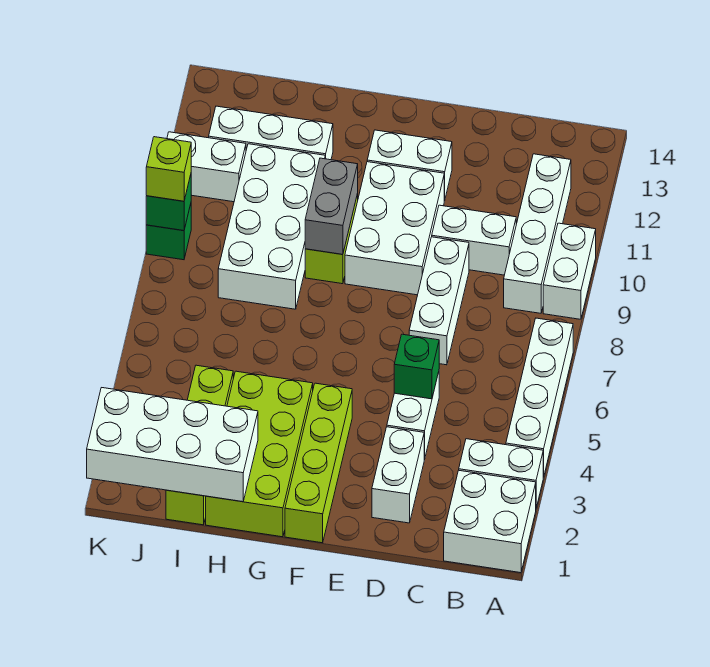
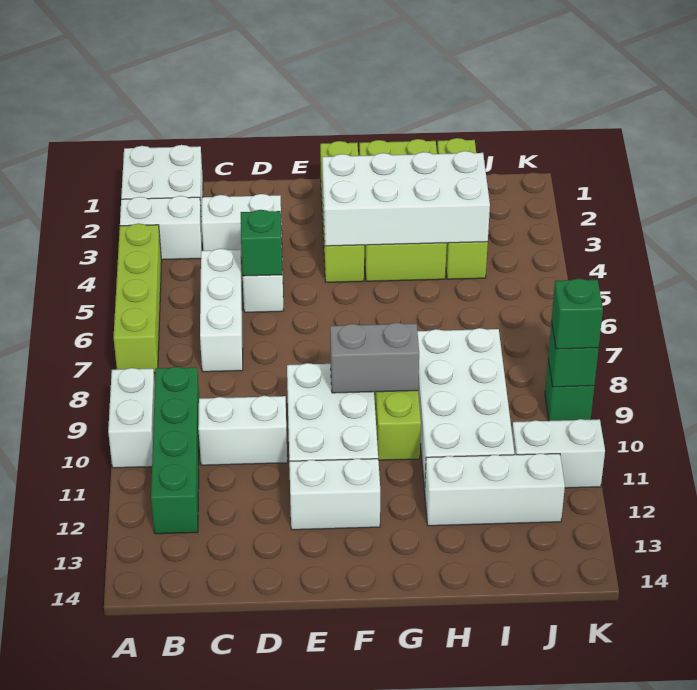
white 1x4 brick [506,318,573,477] -> lime 1x4 brick [114,223,162,373]
white 1x4 brick [504,154,571,313] -> green 1x4 brick [151,367,199,534]
white 1x2 brick [372,427,424,523] -> white 1x2 brick turned to [201,194,282,257]
white 1x3 brick [409,237,469,365] -> white 1x3 brick moved to [200,249,243,372]
grey 1x2 brick [305,158,358,254] -> grey 1x2 brick turned to [330,323,419,393]
white 2x4 brick [87,388,258,502] -> white 2x4 brick moved to [322,151,490,246]
lime 1x1 brick [146,137,191,201] -> green 1x1 brick [552,279,603,349]

